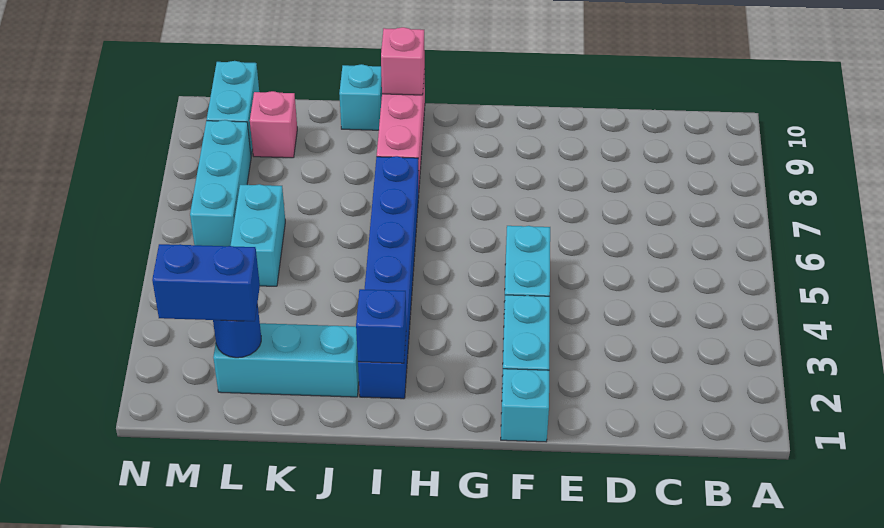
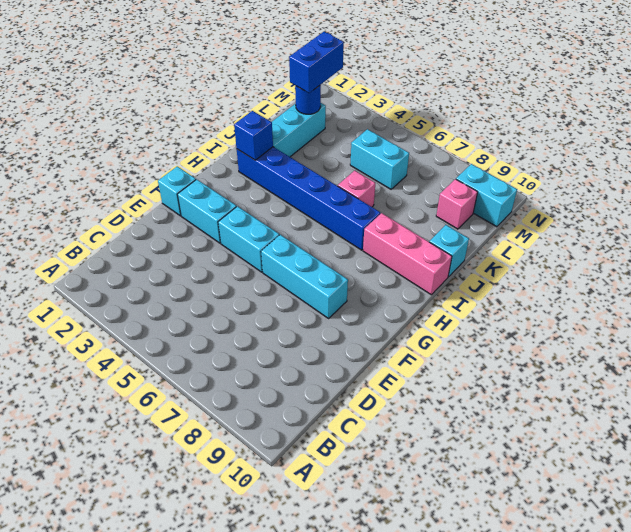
pink 1x1 brick [381,27,425,95] -> pink 1x1 brick moved to [338,171,375,207]
cyan 1x3 brick [190,120,251,246] -> cyan 1x3 brick moved to [261,235,348,318]

